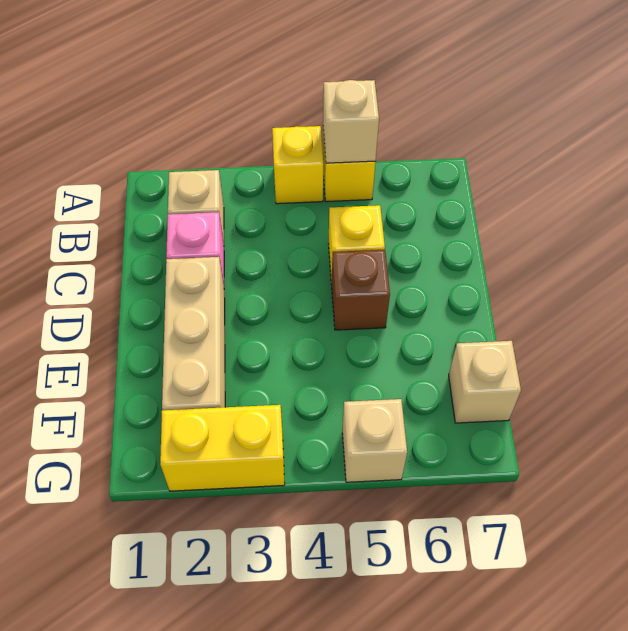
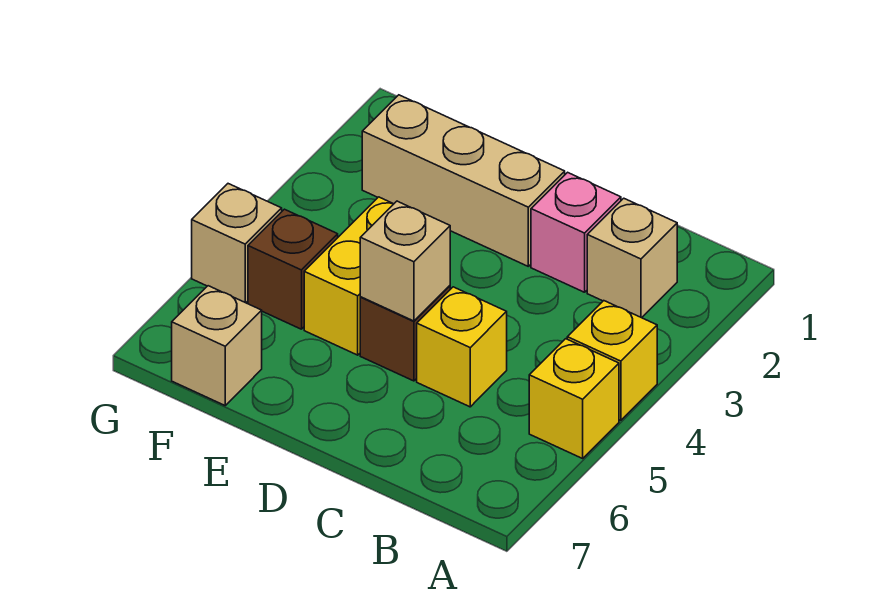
tan 1x1 brick [323,80,379,163] -> tan 1x1 brick moved to [360,201,450,321]
none -> brown 1x1 brick [248,209,338,329]
yellow 1x2 brick [160,405,285,491] -> yellow 1x2 brick moved to [304,197,393,355]

